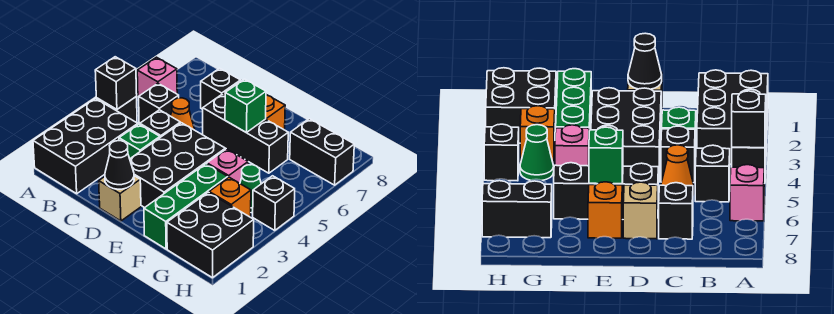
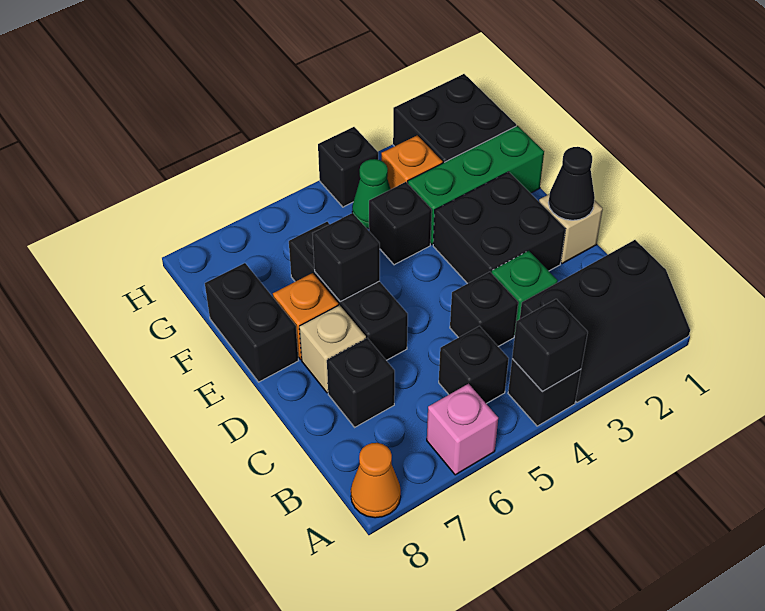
black 2x3 brick [33,99,138,194] -> black 2x3 slope [520,240,690,402]
orange 1x1 cone [171,98,195,130] -> orange 1x1 cone moved to [351,443,401,518]
black 2x3 brick [130,123,225,208] -> black 2x2 brick [433,172,565,284]
green 1x1 brick [225,79,266,132] -> black 1x1 brick [312,213,380,301]
pink 1x1 brick [207,149,248,183] -> black 1x1 brick [369,182,432,265]
black 1x2 brick [290,119,354,185] -> black 1x2 brick moved to [205,263,299,382]

